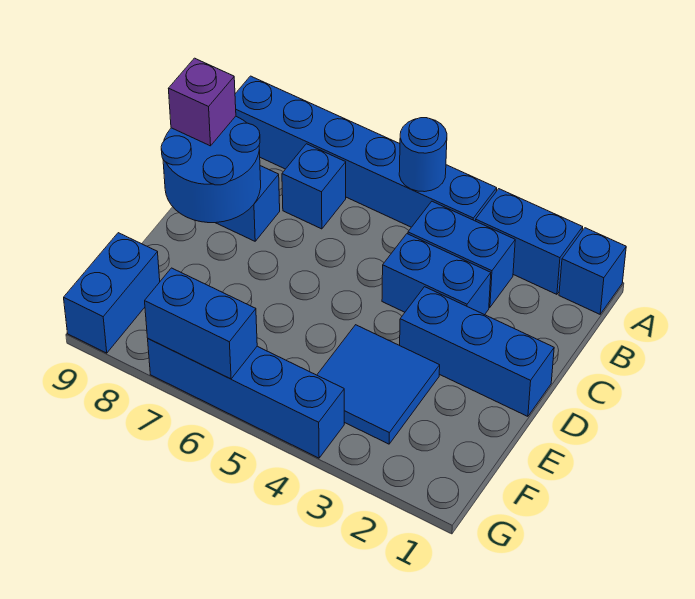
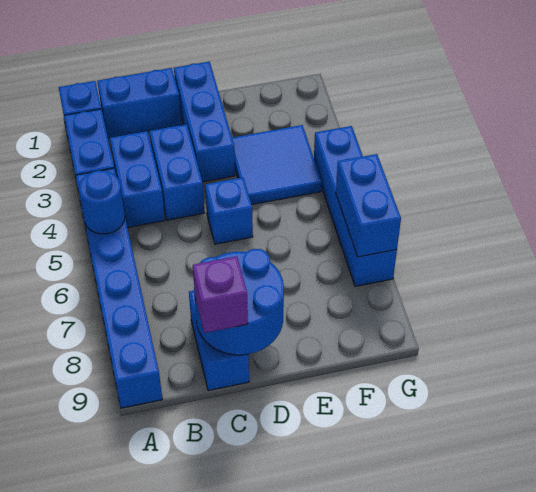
blue 1x1 brick [282,144,346,229] -> blue 1x1 brick moved to [205,177,253,244]
blue 1x2 brick [64,233,160,353] -> blue 1x2 brick moved to [97,68,181,138]

